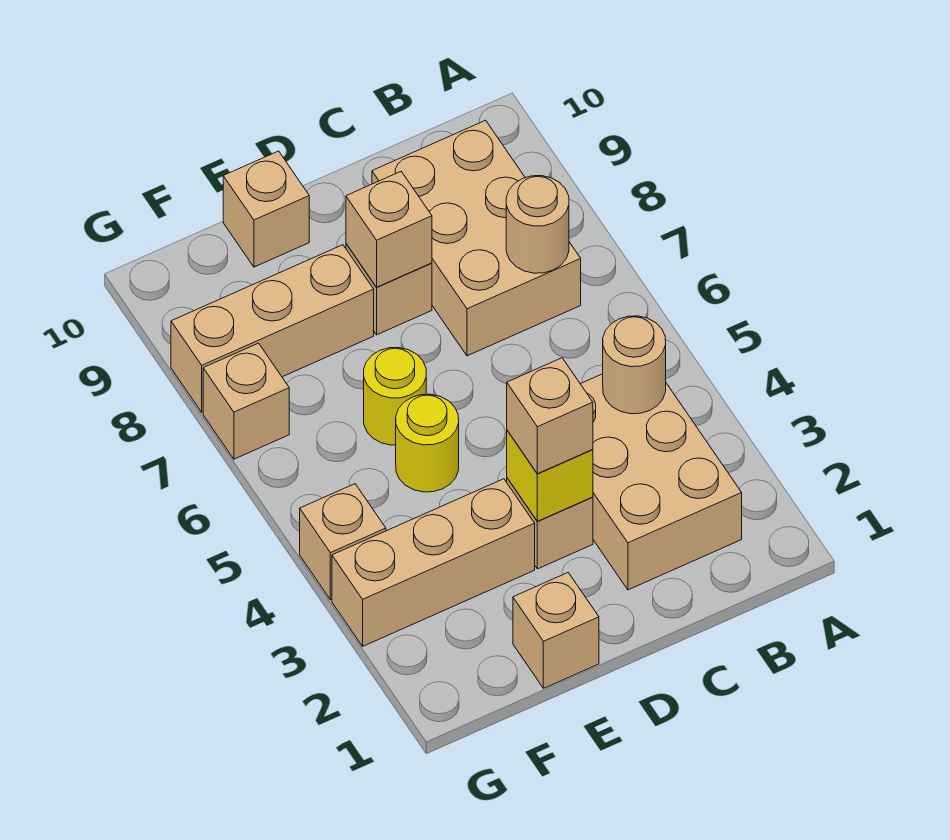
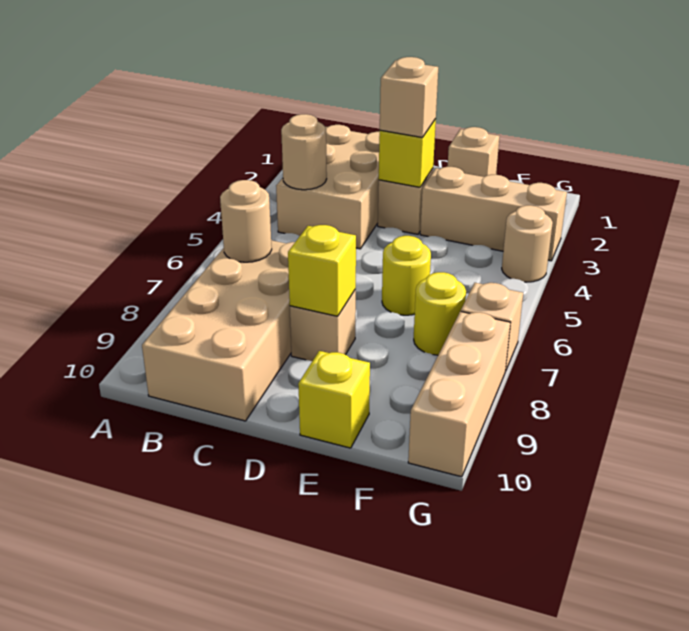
tan 2x3 brick [372,120,581,356] -> tan 2x4 brick [142,240,295,421]
tan 1x1 brick [346,172,432,287] -> yellow 1x1 brick [288,225,356,316]
yellow 1x1 round brick [396,394,459,492] -> yellow 1x1 round brick moved to [414,272,466,355]
tan 1x3 brick [171,245,374,412] -> tan 1x3 brick turned to [408,311,510,477]
tan 1x1 brick [223,151,309,267] -> yellow 1x1 brick [298,351,370,448]
tan 1x1 brick [300,484,386,600] -> tan 1x1 round brick [502,205,553,282]

